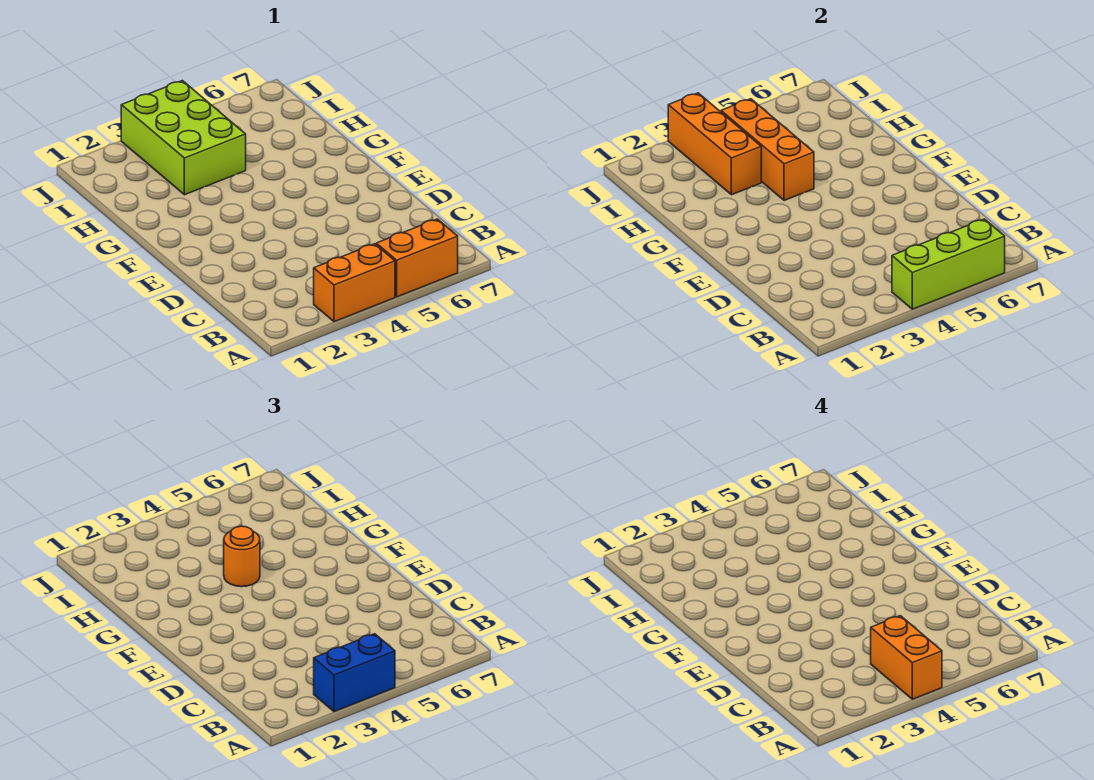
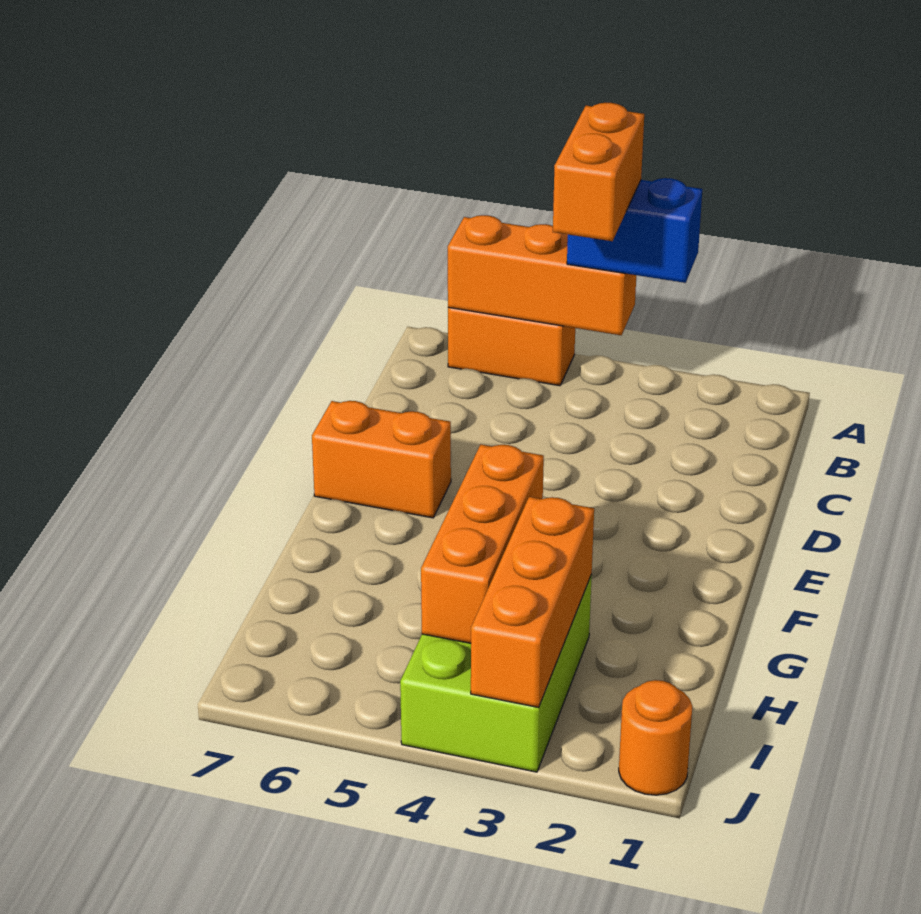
orange 1x2 brick [314,244,395,322] -> orange 1x2 brick moved to [312,401,451,518]
lime 1x3 brick [892,219,1005,309] -> orange 1x3 brick [448,215,636,335]
orange 1x1 round brick [224,526,260,587] -> orange 1x1 round brick moved to [619,680,692,795]

